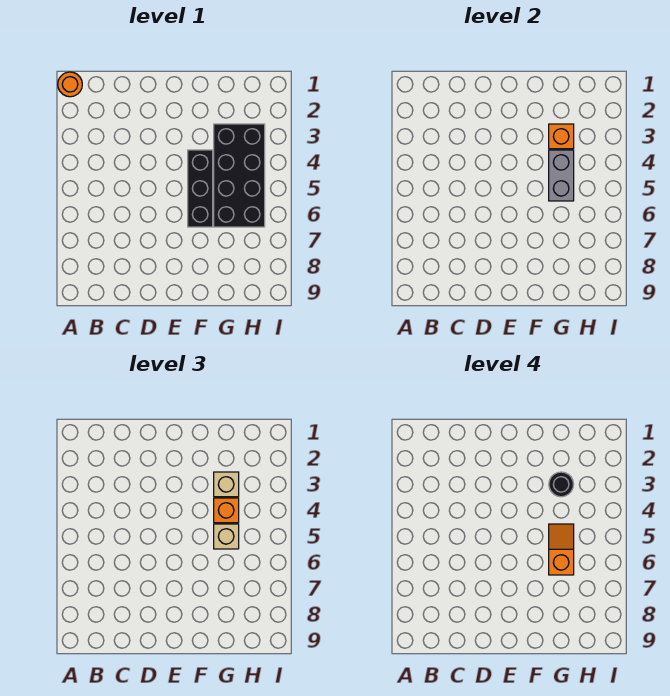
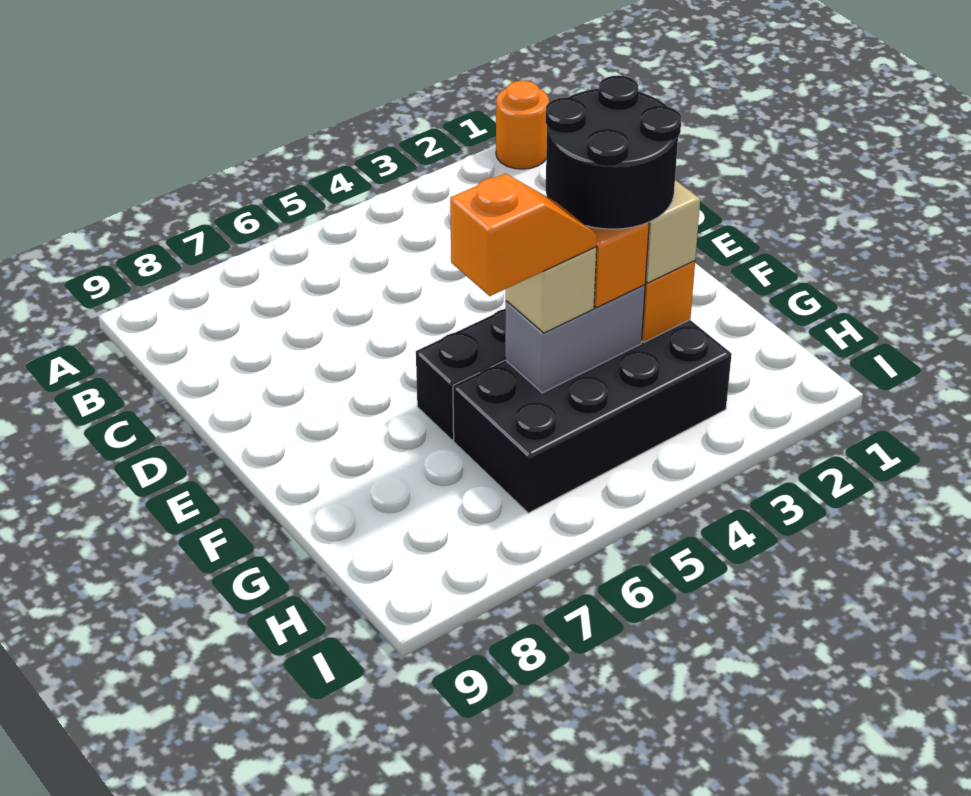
black 1x1 round brick [549,472,574,497] -> black 2x2 round brick [546,75,681,229]

